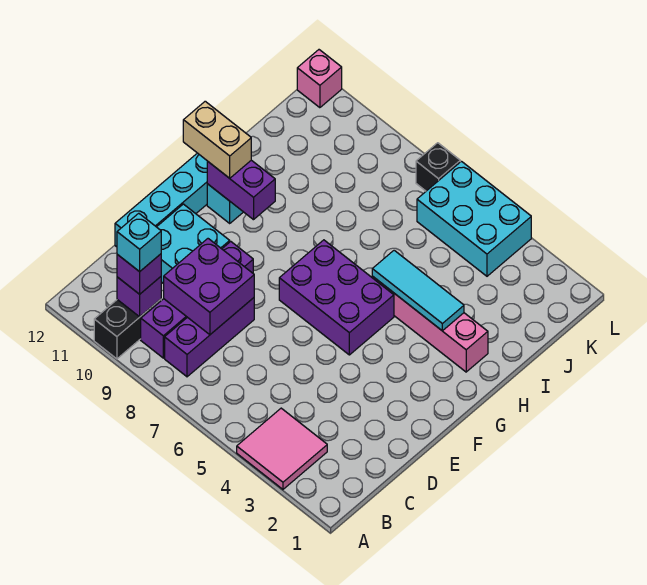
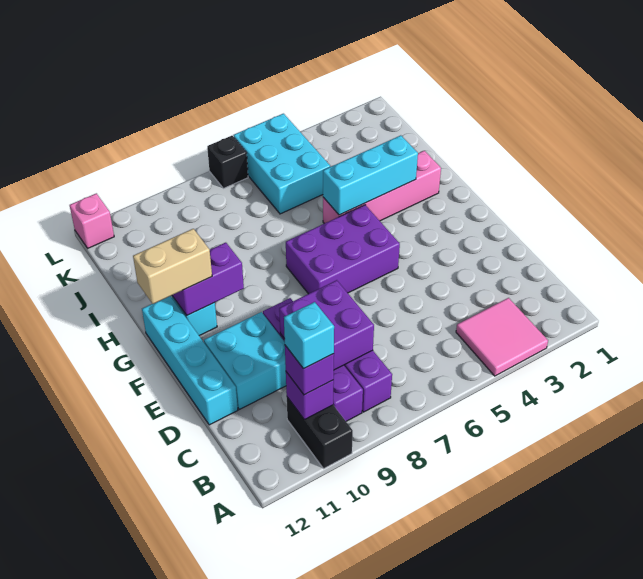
cyan 1x3 tile [372,250,464,331] -> cyan 1x3 brick [323,135,418,215]
cyan 2x3 brick [417,161,531,276] -> cyan 2x3 brick turned to [233,114,330,214]

